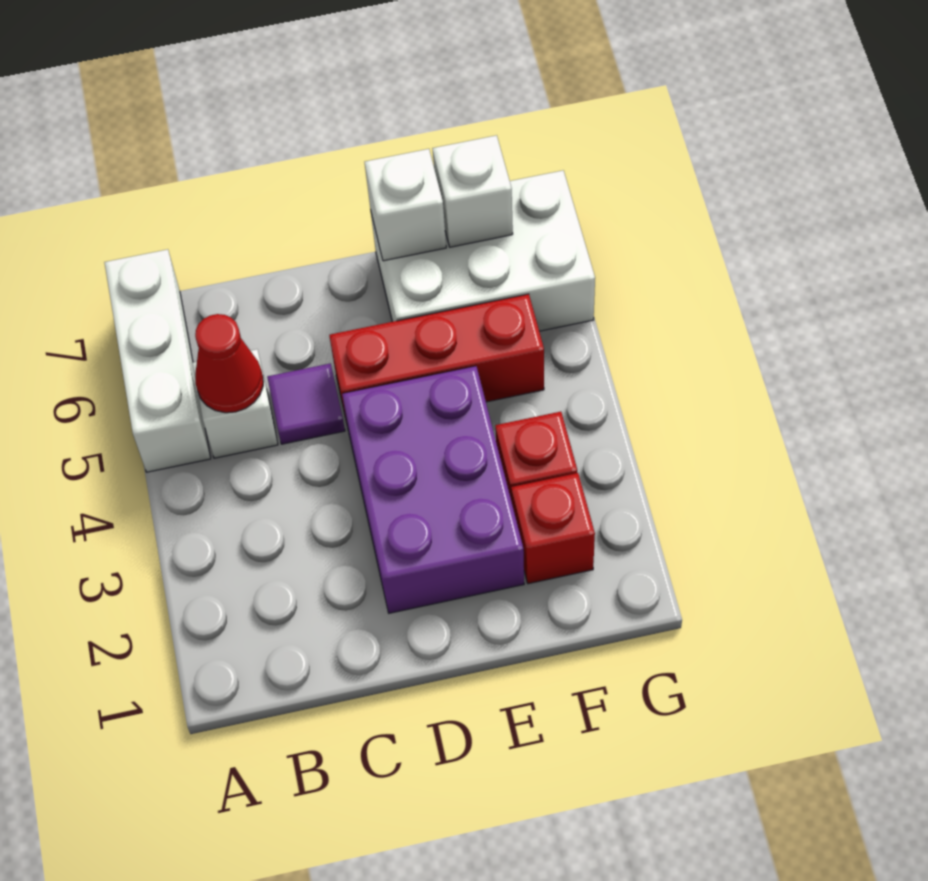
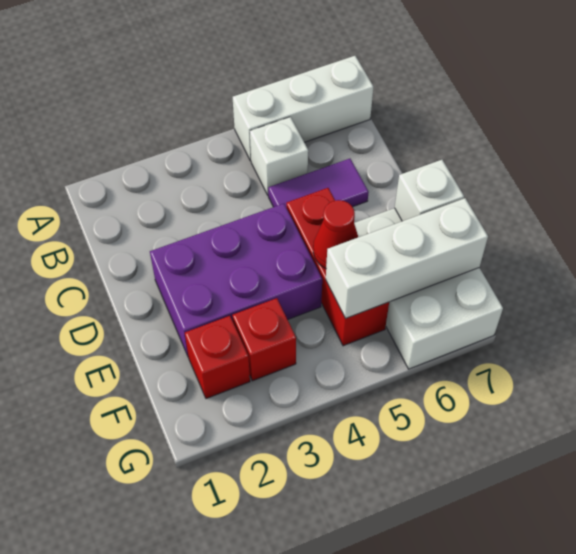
red 1x1 cone [195,314,263,413] -> red 1x1 cone moved to [313,200,358,269]
purple 1x1 tile [267,363,345,444] -> purple 1x2 tile [268,159,369,207]
white 1x1 brick [432,135,513,247] -> white 1x3 brick [326,198,488,319]

